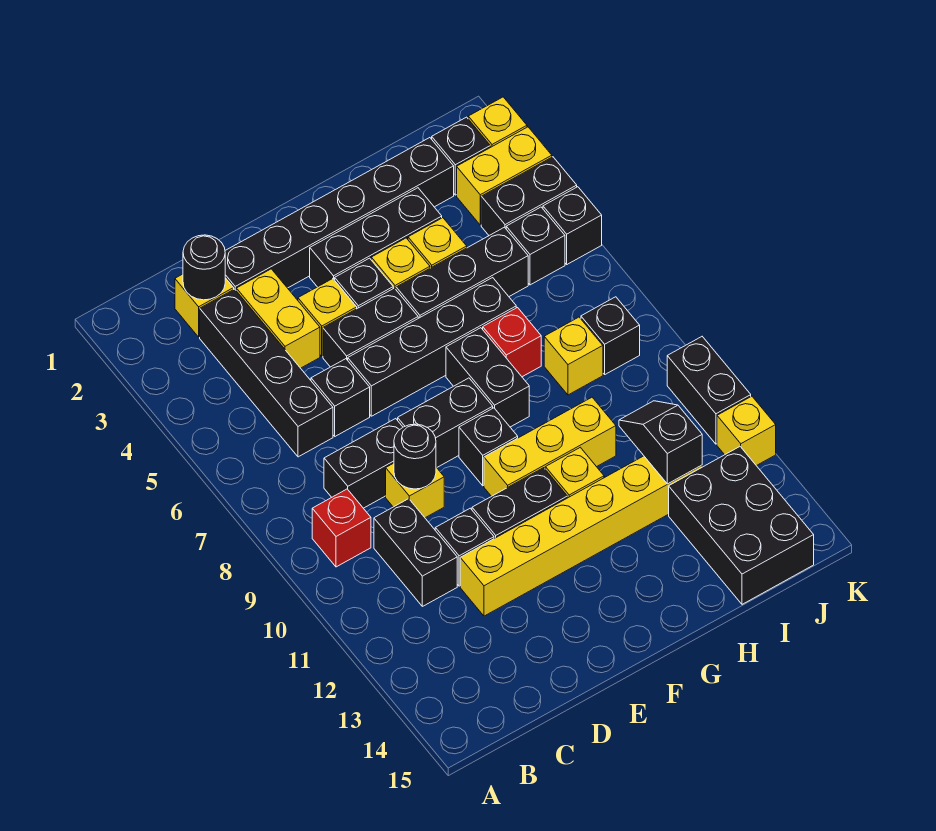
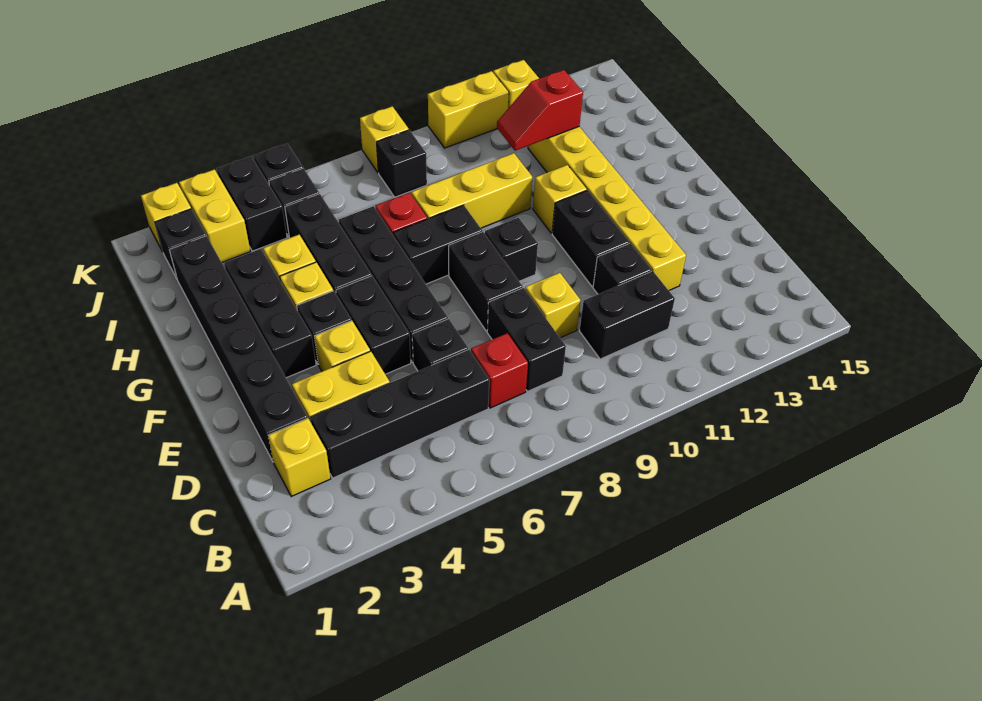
red 1x1 brick [312,489,371,567] -> red 1x1 brick moved to [471,333,528,408]
black 1x1 round brick [183,235,225,300] -> none
black 1x1 round brick [394,424,436,489] -> none
yellow 1x3 brick [484,397,616,496] -> yellow 1x3 brick turned to [411,153,532,228]
yellow 1x1 brick [544,317,603,395] -> yellow 1x1 brick moved to [360,106,409,173]
black 1x2 slope [619,401,702,484] -> red 1x2 slope [497,70,583,151]
black 2x3 brick [669,447,814,604] -> none
black 1x2 brick [667,337,751,444] -> yellow 1x2 brick [428,71,509,148]

